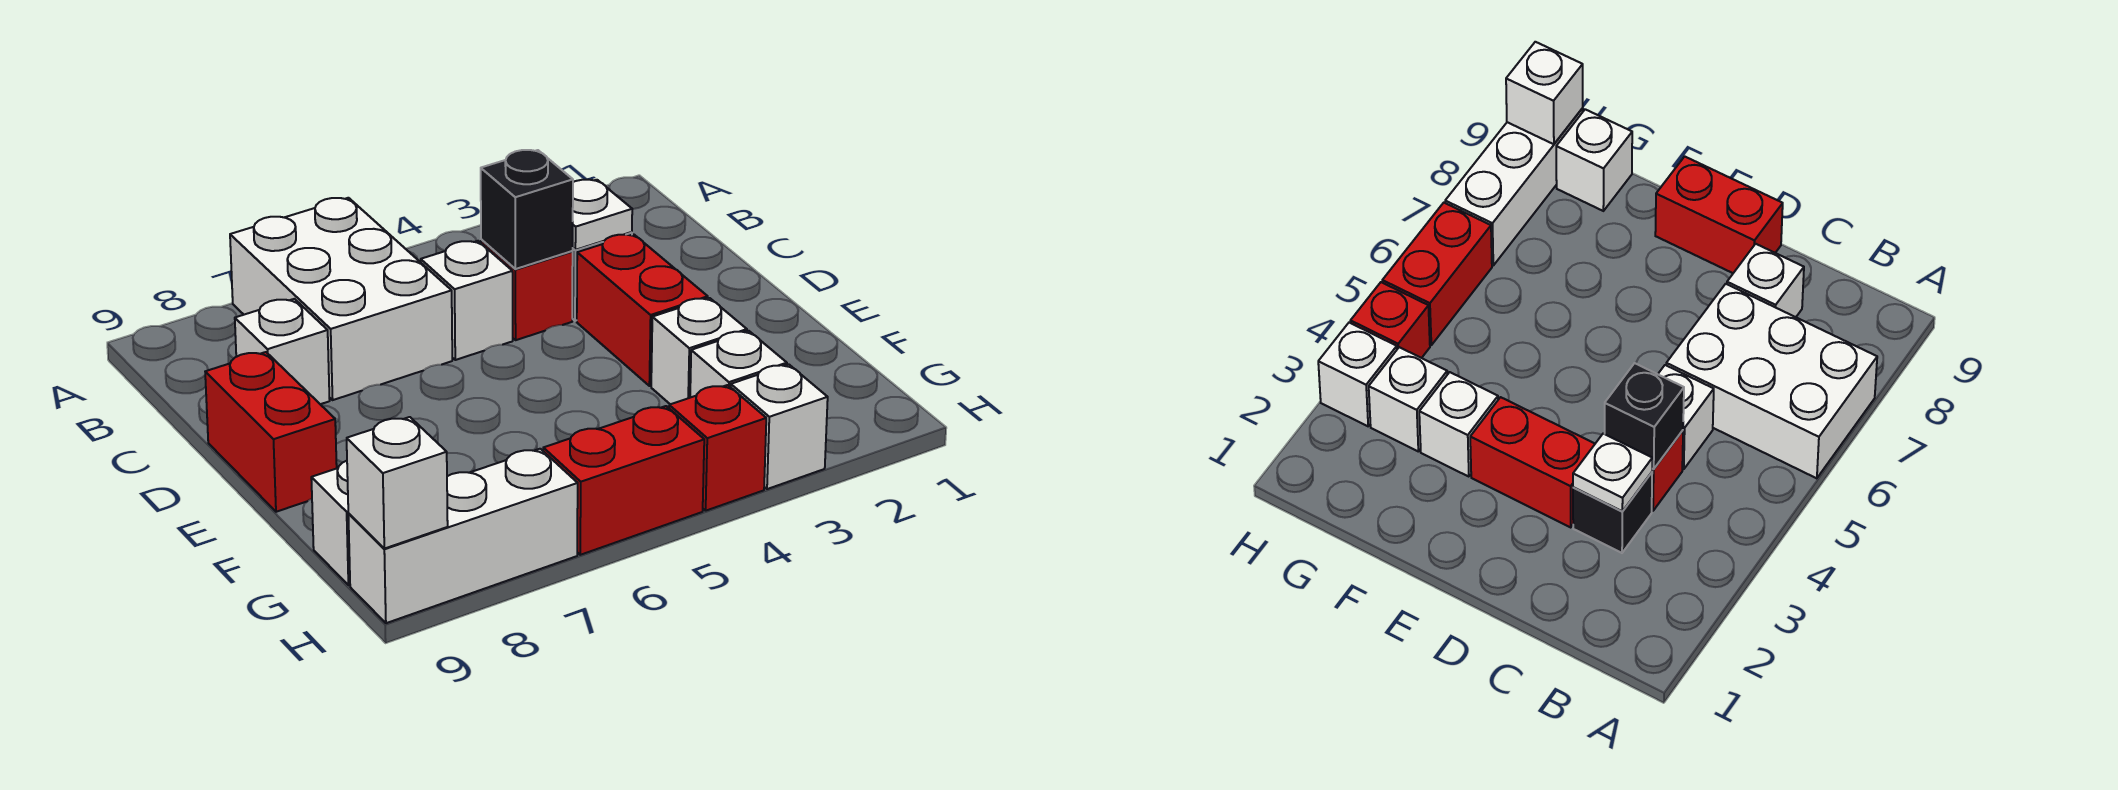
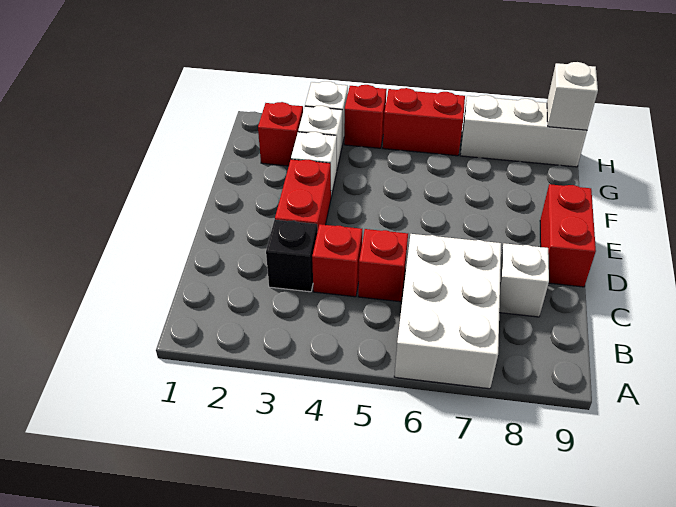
white 1x1 plate [573,180,632,250] -> none
black 1x1 brick [481,150,573,269] -> none
white 1x1 brick [421,241,513,360] -> red 1x1 brick [358,229,408,302]
none -> red 1x1 brick [258,102,303,166]
white 1x1 brick [311,461,350,585] -> none

